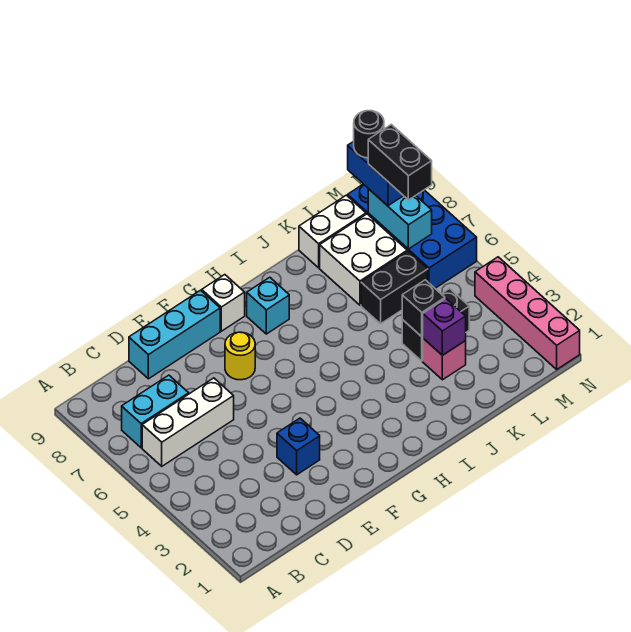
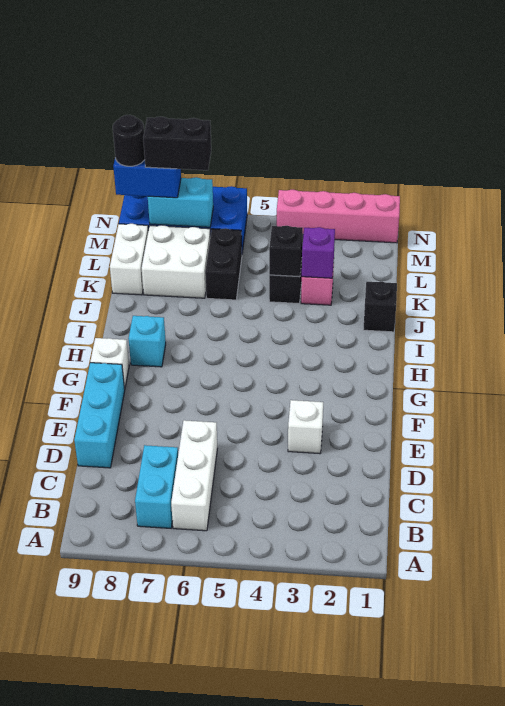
blue 1x1 brick [277,418,320,475] -> white 1x1 brick [288,400,323,454]
yellow 1x1 round brick [225,332,255,380] -> none
none -> black 1x1 brick [363,282,397,332]

